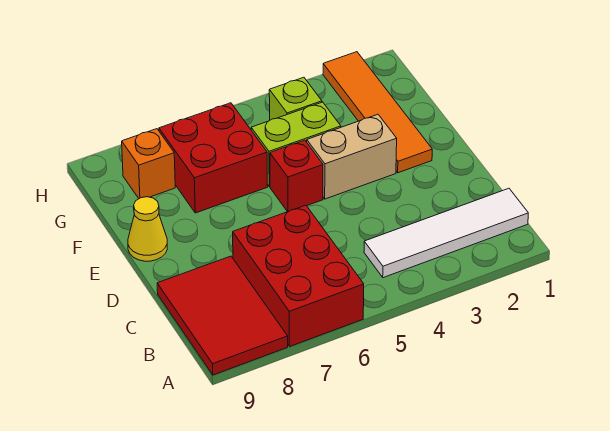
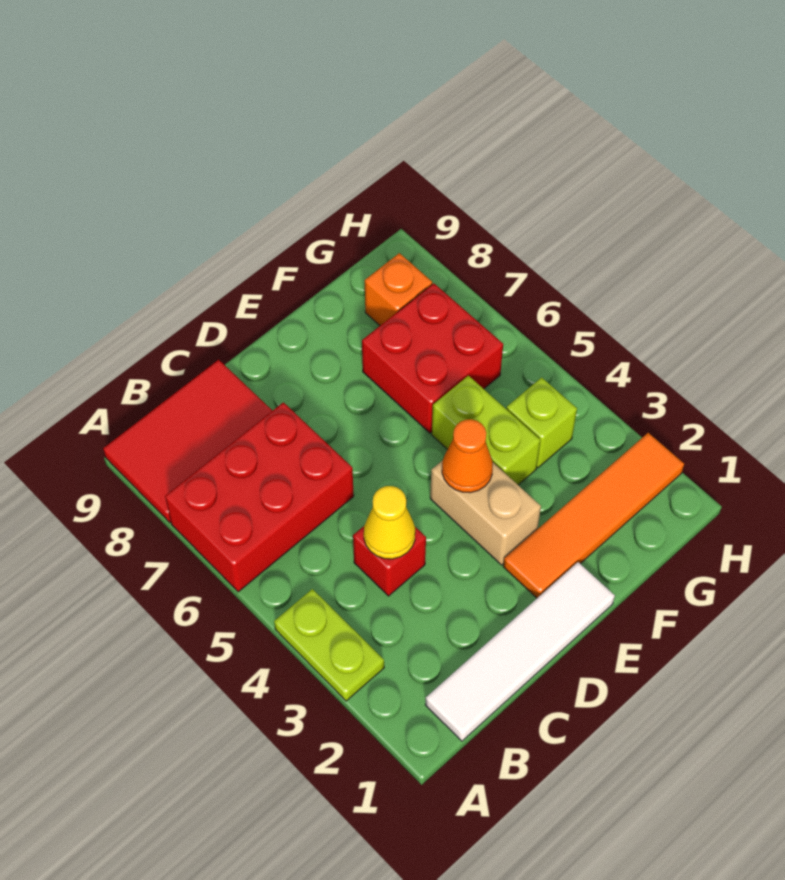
none -> lime 1x2 plate [274,589,384,701]
white 1x4 tile [364,188,528,278] -> white 1x4 tile turned to [425,562,615,741]
none -> orange 1x1 cone [442,419,493,493]
red 1x1 brick [270,140,323,212] -> red 1x1 brick moved to [353,526,426,596]
yellow 1x1 cone [128,197,167,261] -> yellow 1x1 cone moved to [364,486,415,559]

